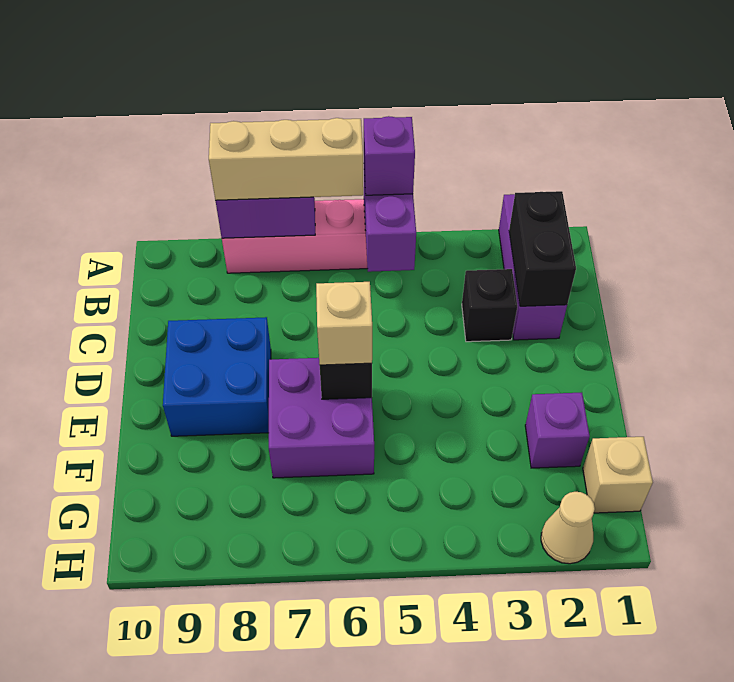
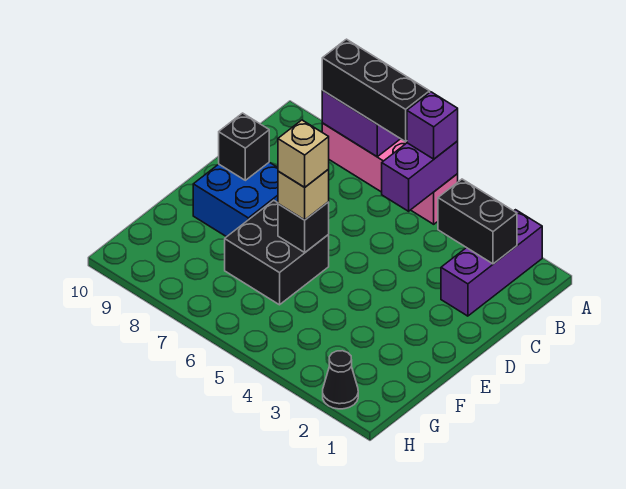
tan 1x3 brick [209,118,363,200] -> black 1x3 brick [322,39,430,142]
black 1x2 brick [509,191,576,306] -> black 1x2 brick turned to [438,179,517,264]
black 1x1 brick [462,269,517,342] -> black 1x1 brick moved to [219,113,269,180]
purple 2x2 brick [269,358,374,478] -> black 2x2 brick [225,200,329,305]
purple 1x1 brick [525,393,590,468] -> none
tan 1x1 brick [583,437,653,513] -> tan 1x1 brick moved to [278,120,329,187]
tan 1x1 cone [541,492,595,564] -> black 1x1 cone [323,351,358,409]

